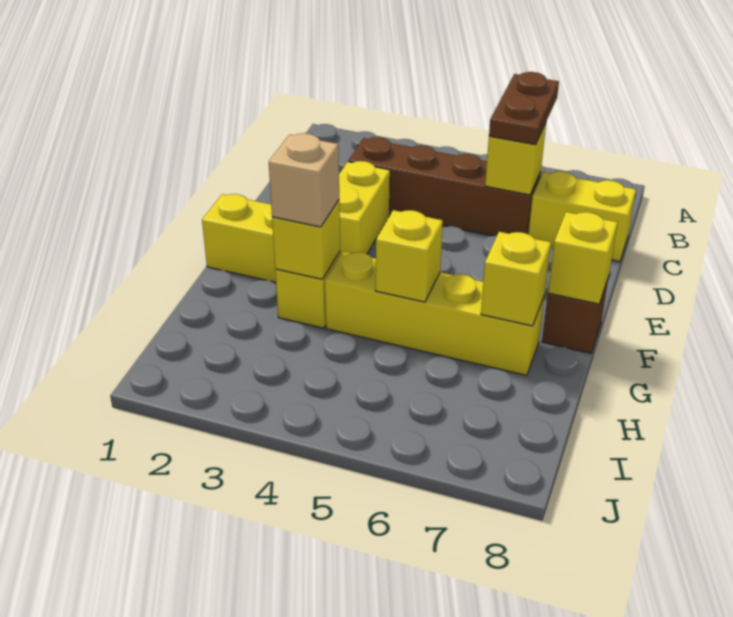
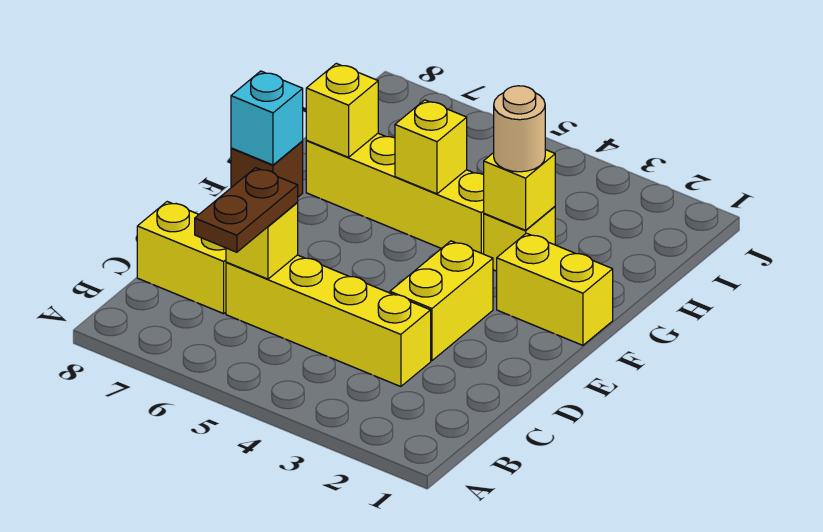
brown 1x4 brick [348,137,541,236] -> yellow 1x4 brick [226,255,431,387]
yellow 1x1 brick [548,212,618,304] -> cyan 1x1 brick [231,71,303,165]
tan 1x1 brick [269,133,339,227] -> tan 1x1 round brick [494,86,545,172]

